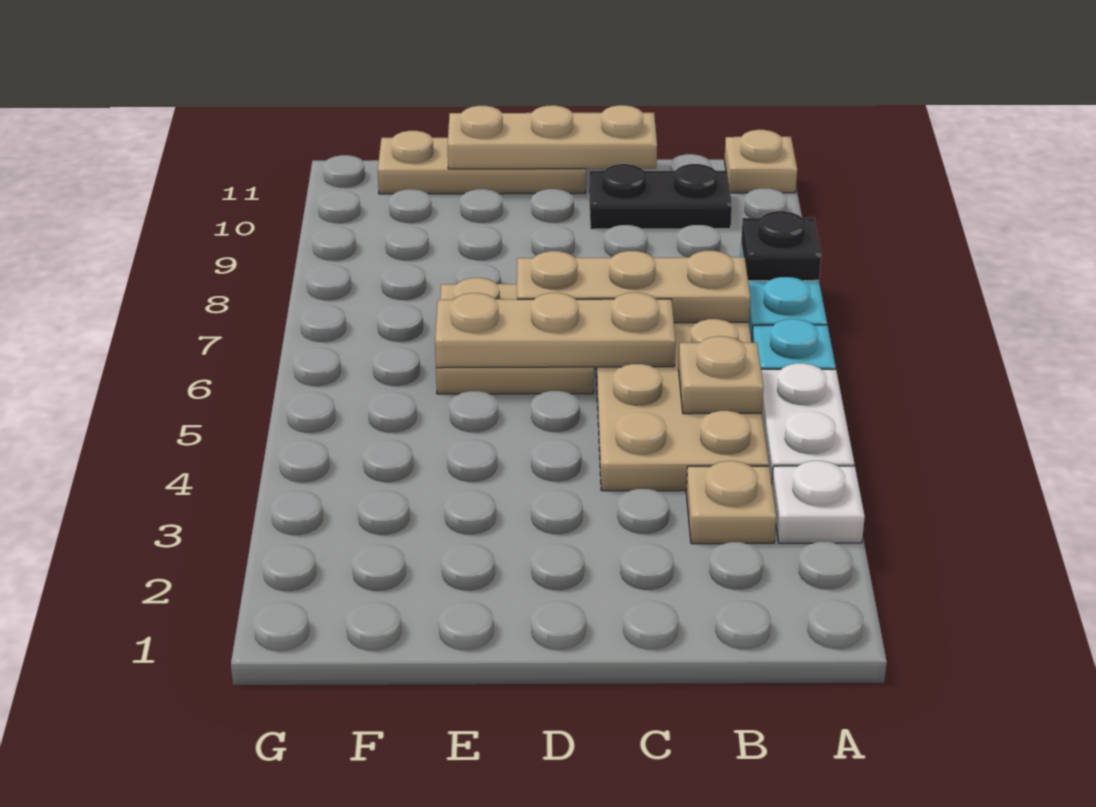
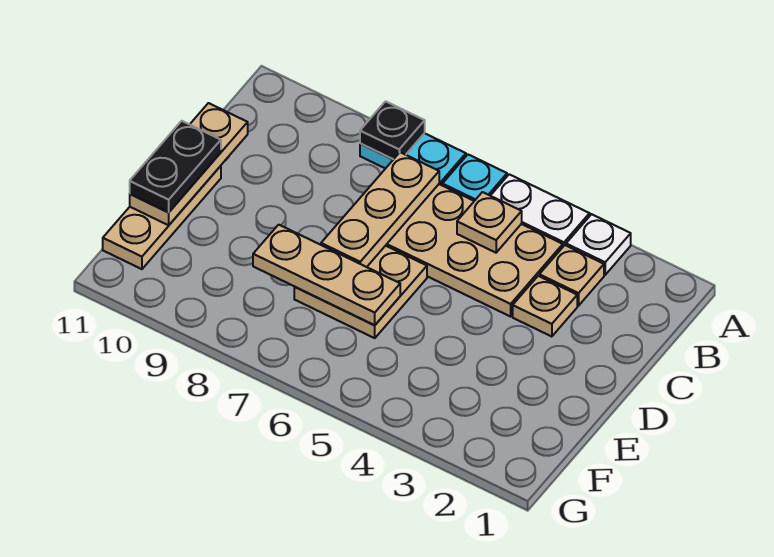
tan 1x1 plate [724,130,797,193] -> tan 1x1 plate moved to [513,276,577,337]
black 1x2 plate [589,164,732,229] -> black 1x2 plate moved to [130,121,221,212]
tan 1x3 plate [435,293,675,368] -> tan 1x3 plate turned to [253,225,400,325]

